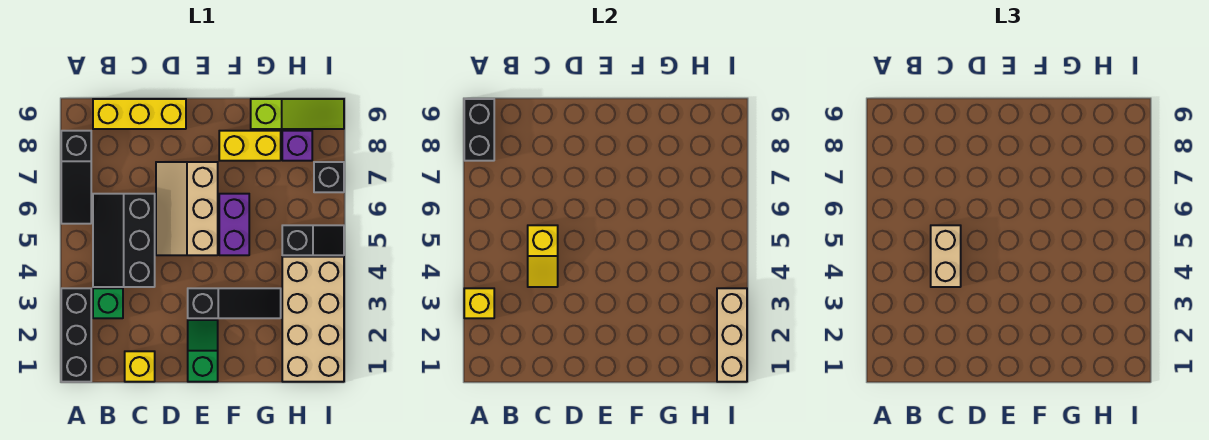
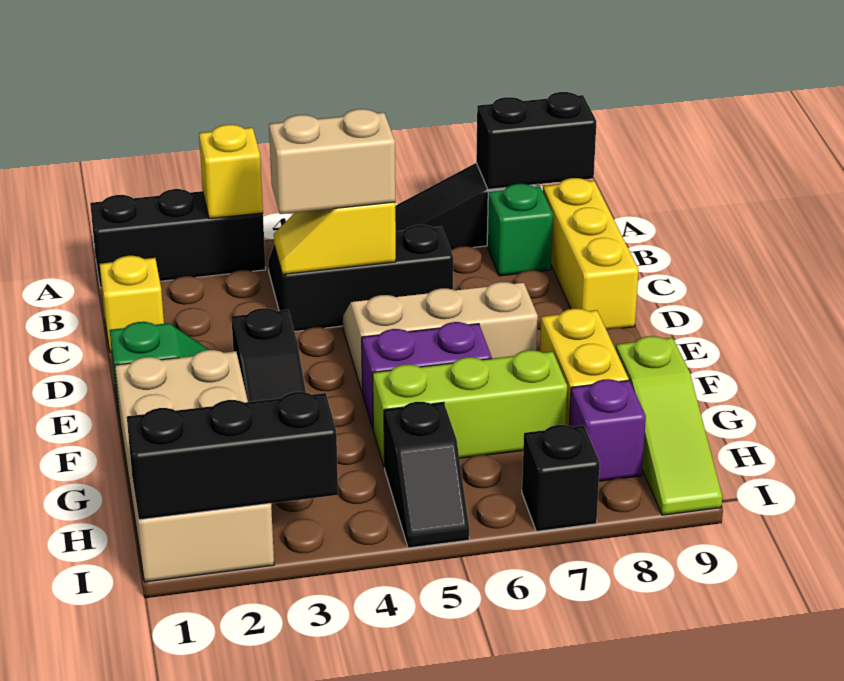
green 1x1 brick [93,288,123,318] -> green 1x1 brick moved to [487,184,553,276]
none -> lime 1x3 brick [373,350,567,468]
tan 2x4 brick [282,257,344,382] -> tan 2x4 brick turned to [115,350,274,582]
tan 1x3 brick [717,288,747,382] -> black 1x3 brick [127,392,338,520]

